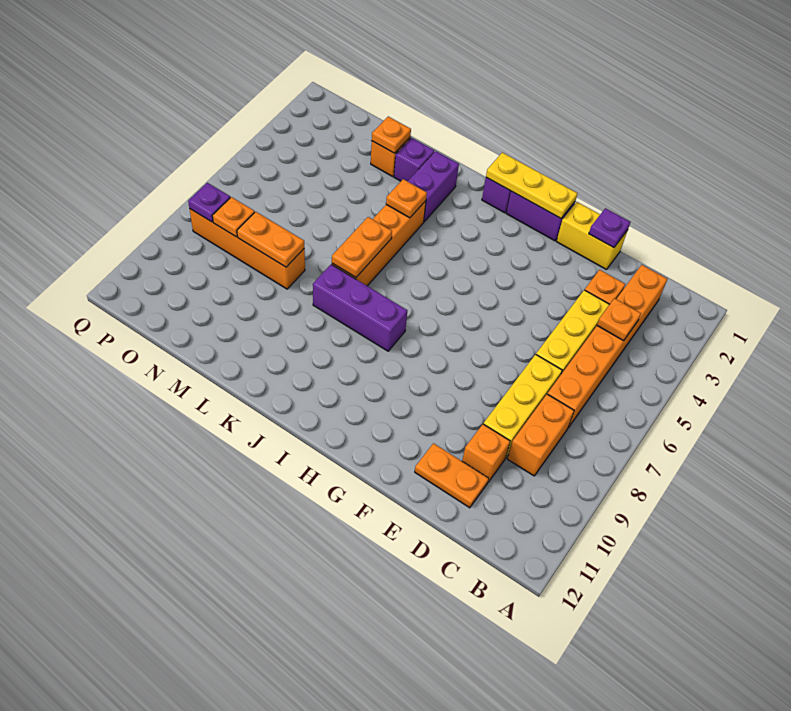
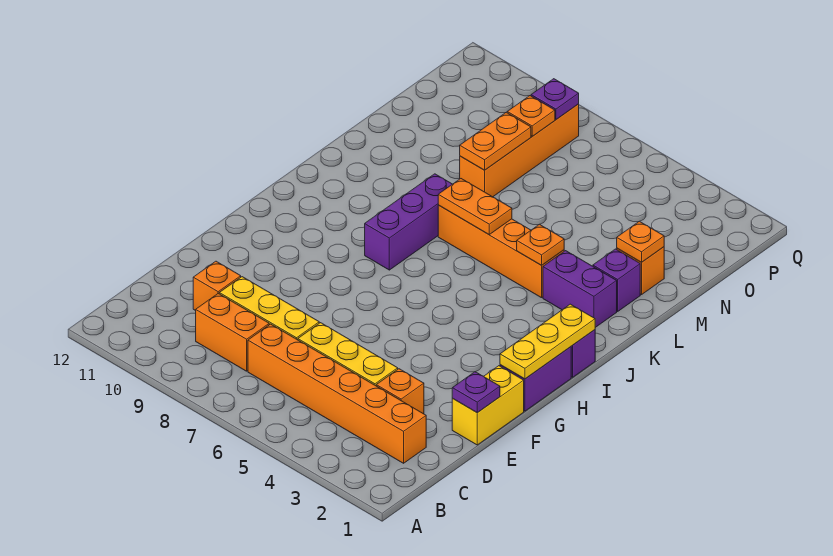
orange 1x1 plate [597,298,641,341] -> none
orange 1x2 plate [415,443,489,508] -> none

